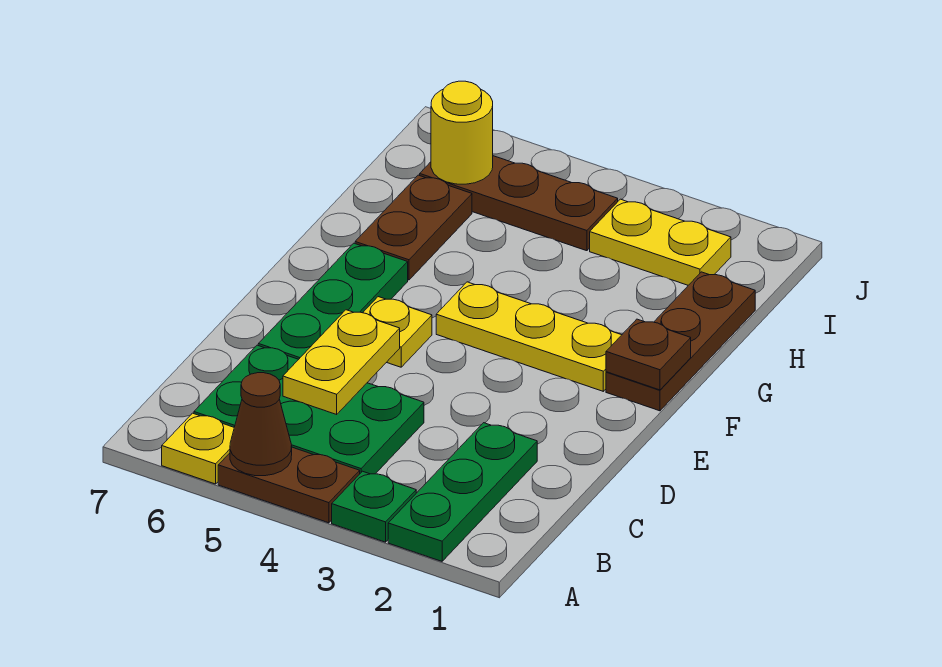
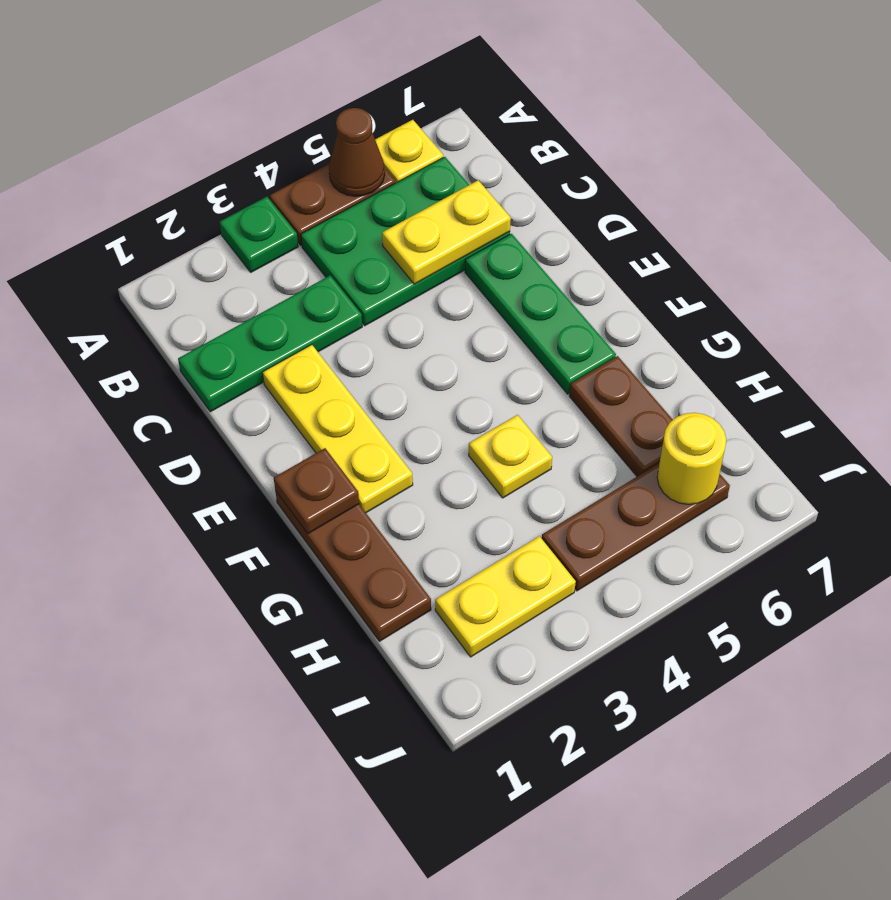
green 1x3 plate [388,423,537,561] -> green 1x3 plate turned to [178,275,362,412]
yellow 1x2 plate [283,310,400,414] -> yellow 1x2 plate turned to [382,180,511,284]
yellow 1x1 plate [363,297,432,367] -> yellow 1x1 plate moved to [469,415,552,498]
yellow 1x3 plate [436,282,621,391] -> yellow 1x3 plate turned to [263,345,413,513]

